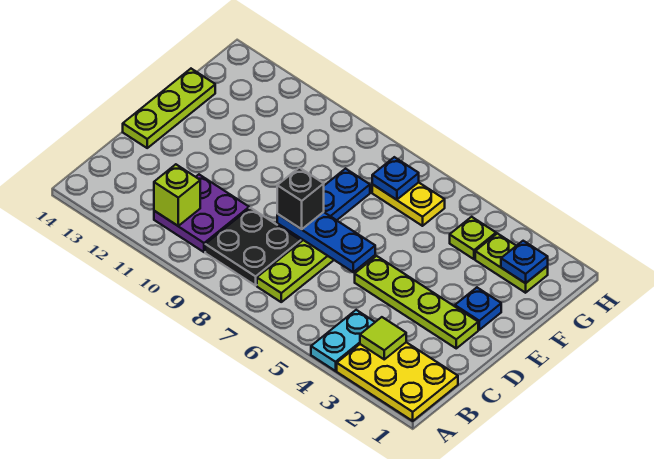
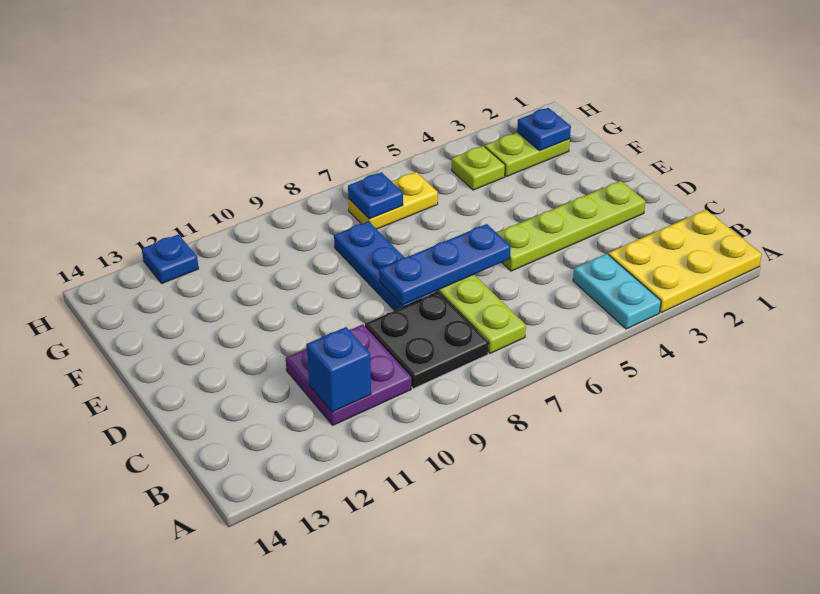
lime 1x1 tile [360,317,406,359] -> none
lime 1x1 brick [154,164,200,226] -> blue 1x1 brick [307,327,371,412]
black 1x1 brick [277,168,324,229] -> none
lime 1x3 plate [123,69,215,148] -> none
blue 1x1 plate [455,288,501,330] -> blue 1x1 plate moved to [142,235,199,283]

